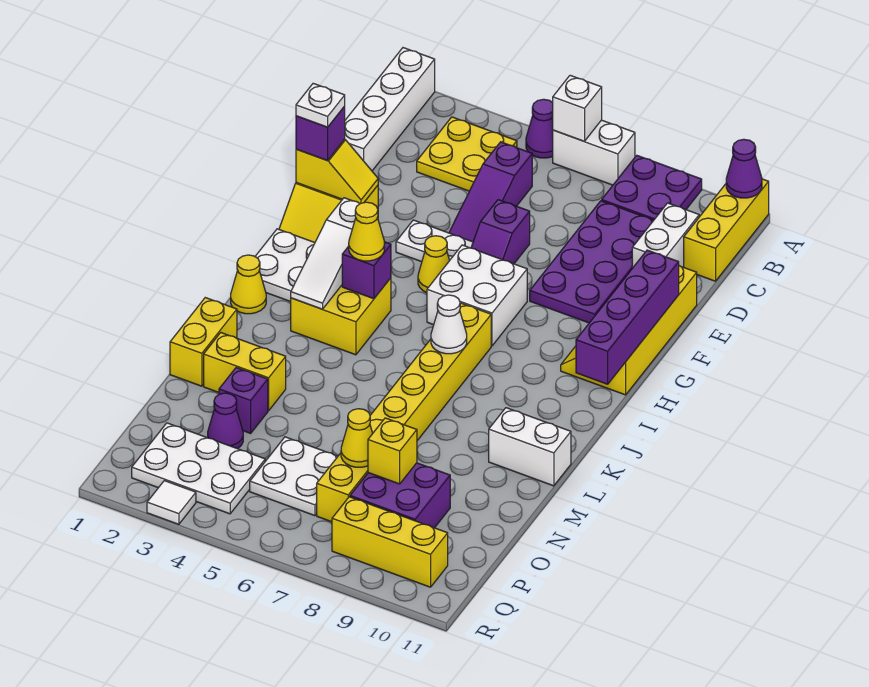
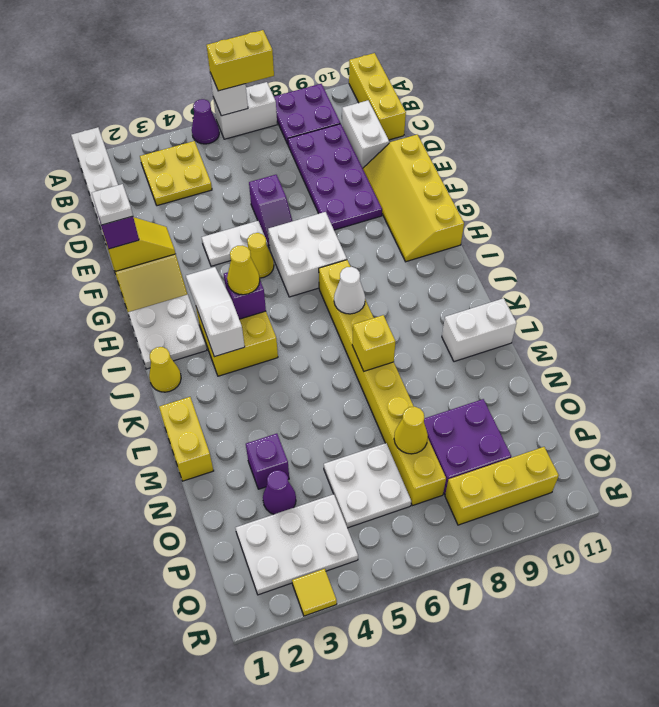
purple 1x1 cone [726,139,762,198] -> none
purple 1x3 slope [449,142,532,242] -> none
purple 1x4 brick [576,250,679,384] -> none
white 1x3 slope [291,198,360,309] -> white 1x3 slope turned to [186,267,245,357]
yellow 1x2 brick [204,333,286,411] -> yellow 1x2 brick moved to [207,30,274,91]
yellow 1x1 brick [368,418,417,484] -> yellow 1x1 brick moved to [352,315,396,371]
white 1x1 tile [147,481,196,524] -> yellow 1x1 tile [292,569,337,616]

